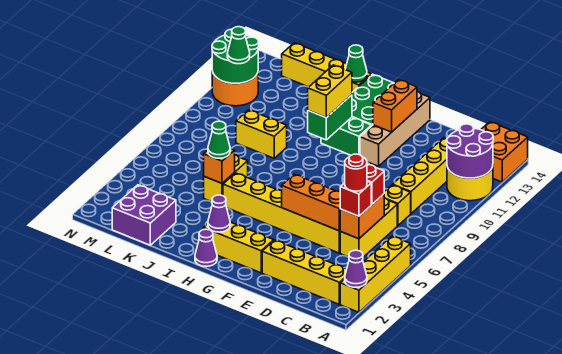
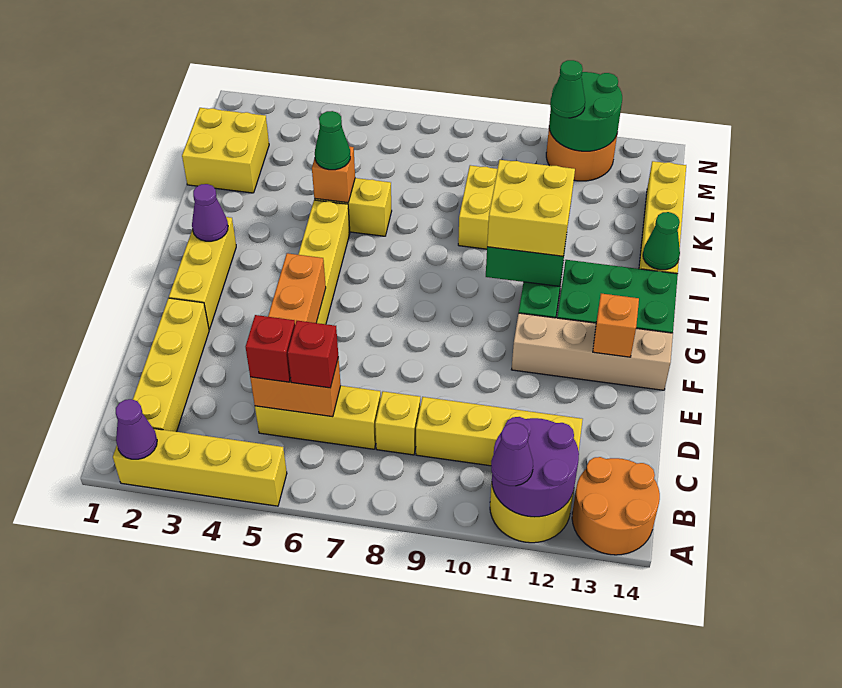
orange 2x2 brick [481,122,528,182] -> orange 2x2 round brick [572,457,660,555]
red 1x1 round brick [345,154,367,191] -> none
orange 1x2 brick [373,80,417,132] -> orange 1x1 brick [593,294,639,357]
purple 1x1 cone [195,229,217,266] -> purple 1x1 cone moved to [491,423,533,486]
yellow 1x2 brick [308,65,352,118] -> yellow 2x2 brick [487,160,575,256]
purple 2x2 brick [112,185,176,245] -> yellow 2x2 brick [182,108,269,193]

